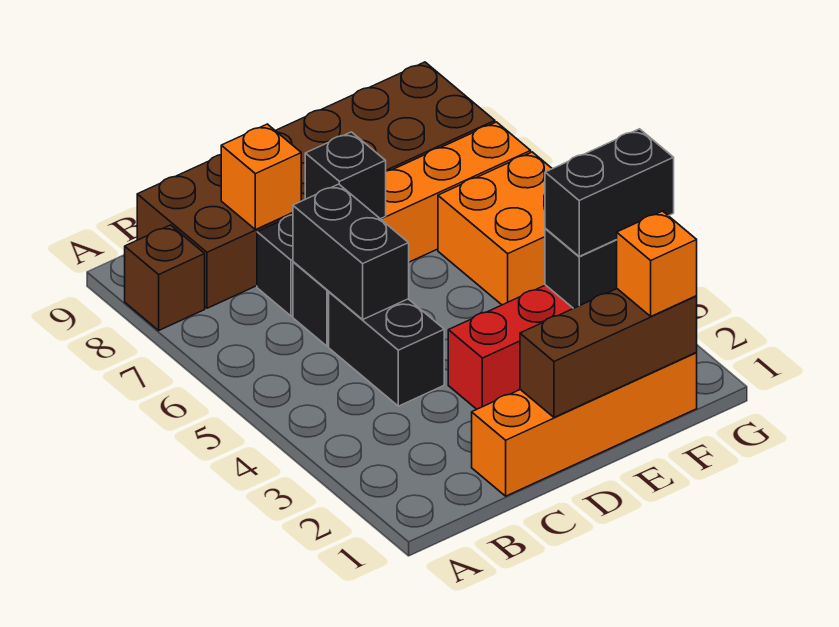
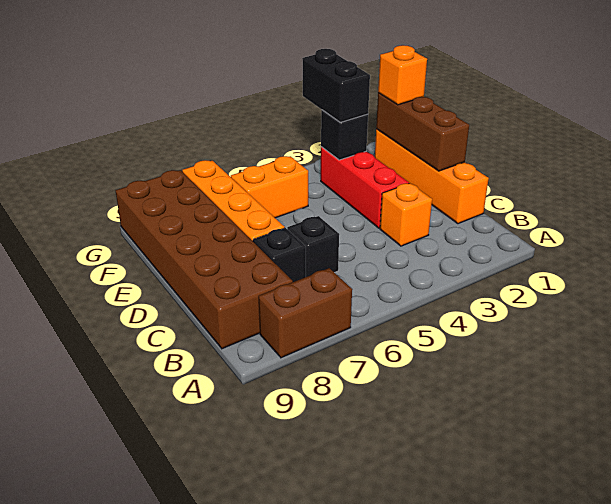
brown 1x1 brick [125,225,205,330] -> brown 1x2 brick [259,268,352,358]
black 1x2 brick [329,292,444,406] -> none
black 1x2 brick [293,184,409,319] -> none
orange 1x1 brick [221,124,301,230] -> orange 1x1 brick moved to [380,183,432,246]
black 1x1 brick [305,132,386,219] -> none
orange 2x2 brick [438,152,552,305] -> orange 1x2 brick [231,156,308,218]

